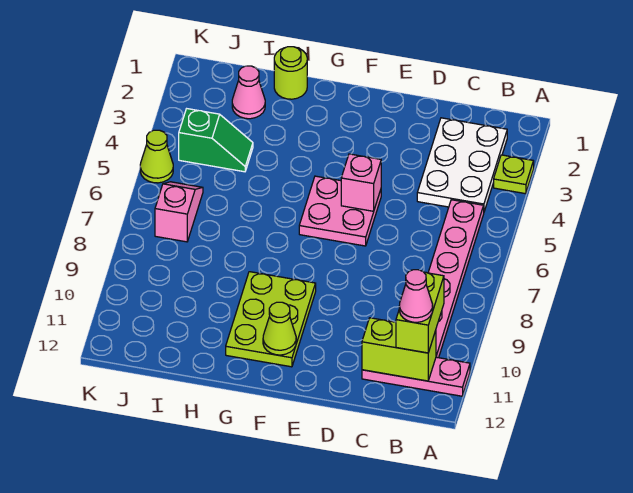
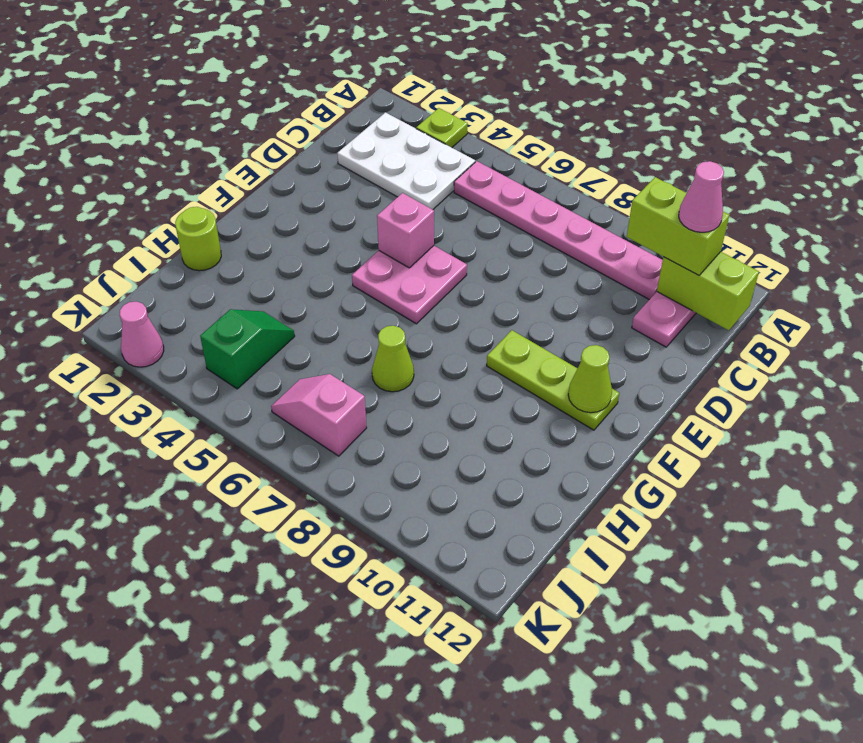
lime 1x2 brick [362,318,436,381] -> lime 1x2 brick turned to [657,252,759,330]
lime 2x3 plate [226,272,316,367] -> lime 1x3 plate [487,330,619,430]
pink 1x1 cone [232,66,265,119] -> pink 1x1 cone moved to [120,302,164,367]
lime 1x1 cone [140,130,173,183] -> lime 1x1 cone moved to [372,326,414,392]

